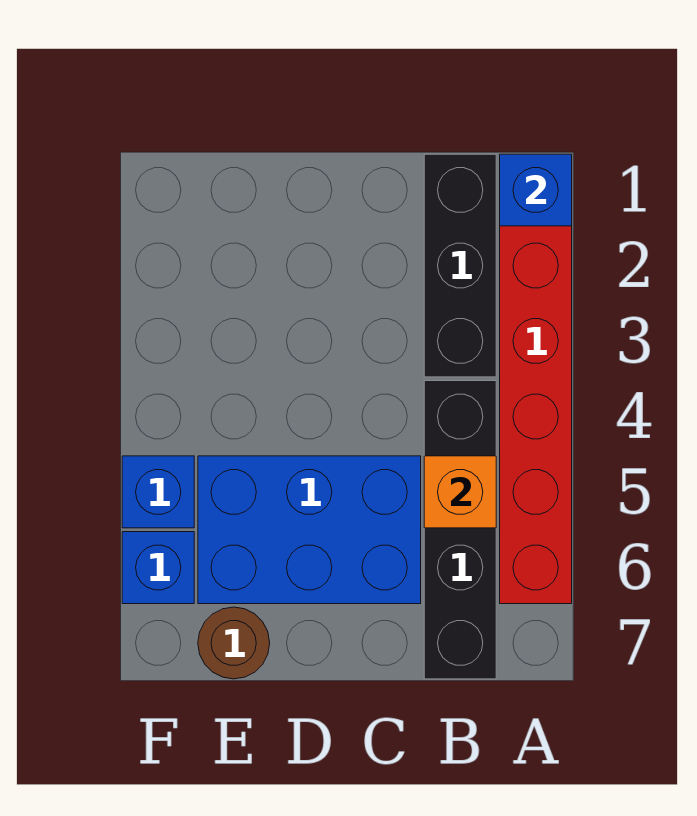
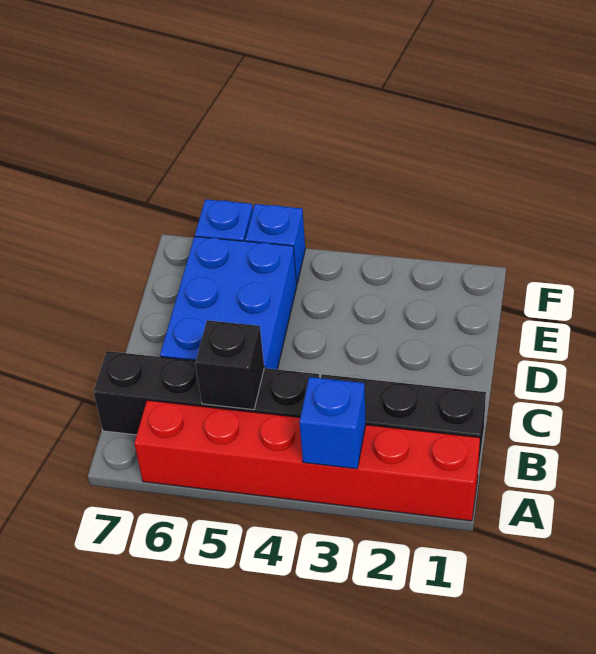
blue 1x1 brick [500,154,572,226] -> blue 1x1 brick moved to [300,377,366,469]
orange 1x1 brick [424,456,496,528] -> black 1x1 brick [195,320,264,410]
brown 1x1 round brick [198,607,270,679] -> none

